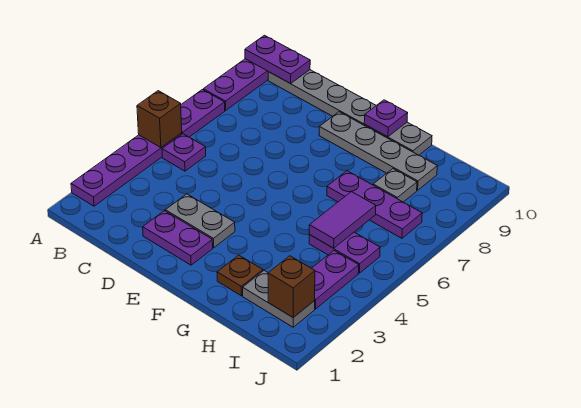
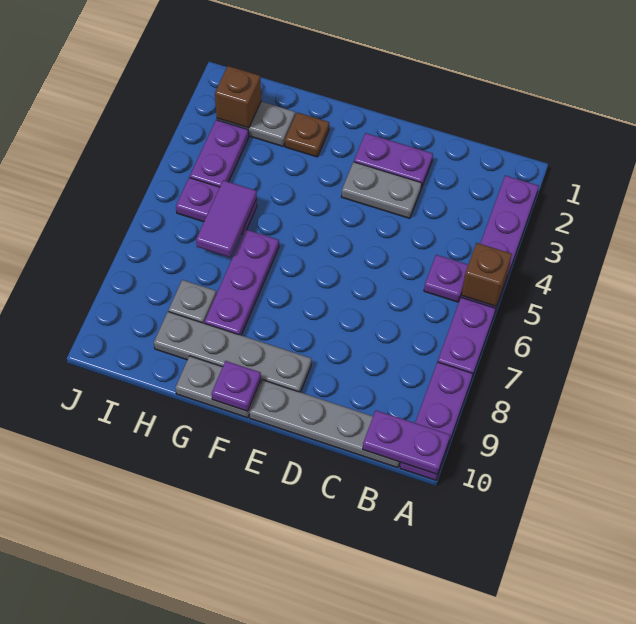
purple 1x3 plate [327,171,422,238] -> purple 1x3 plate turned to [204,229,279,335]

